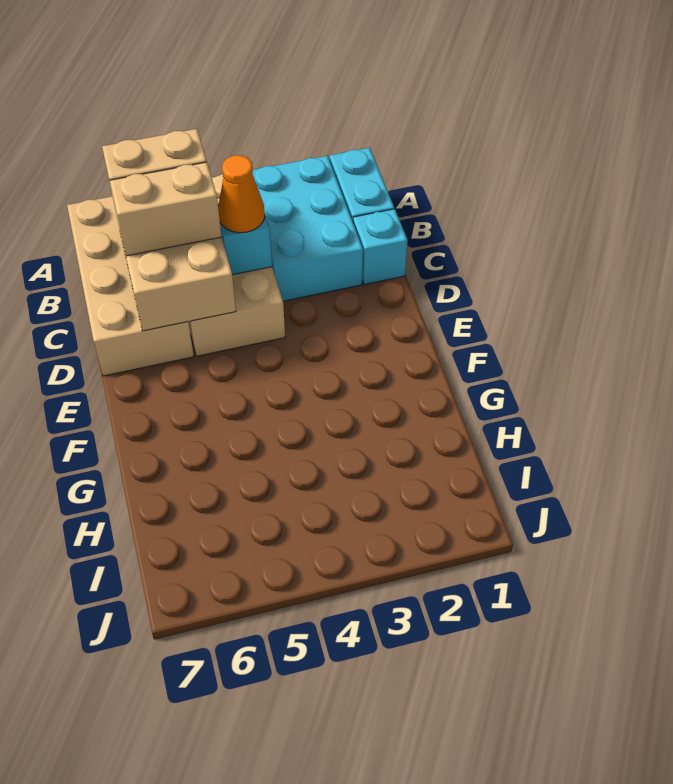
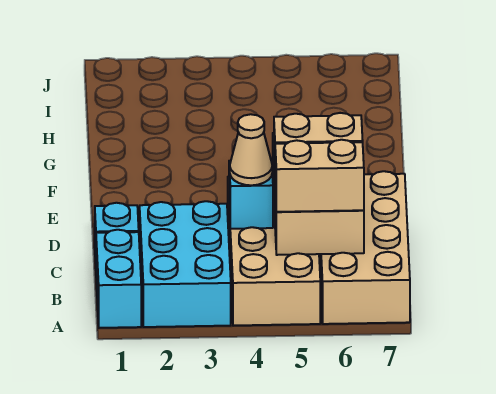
orange 1x1 cone [218,155,265,233] -> tan 1x1 cone [230,114,272,185]

